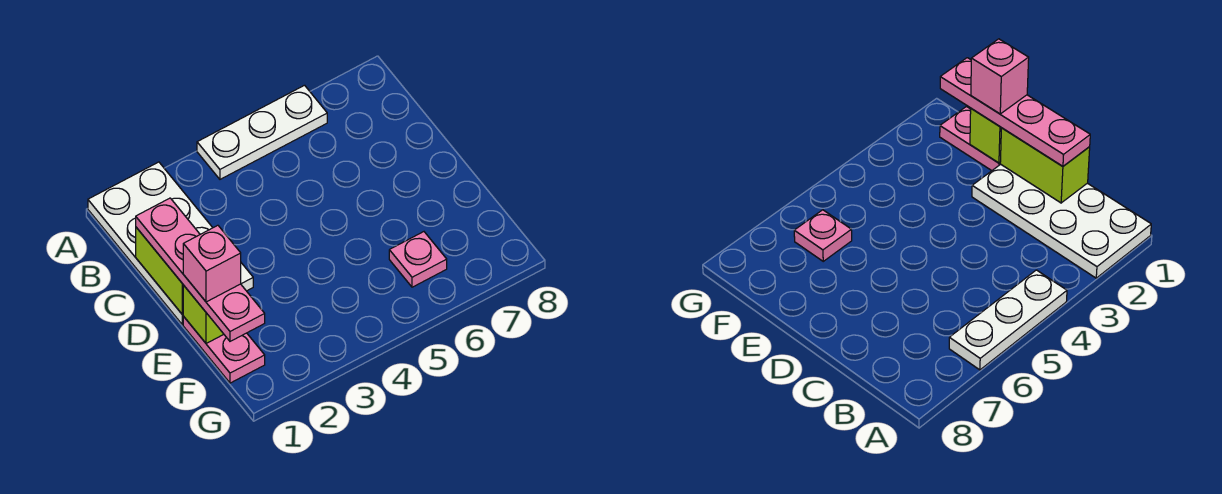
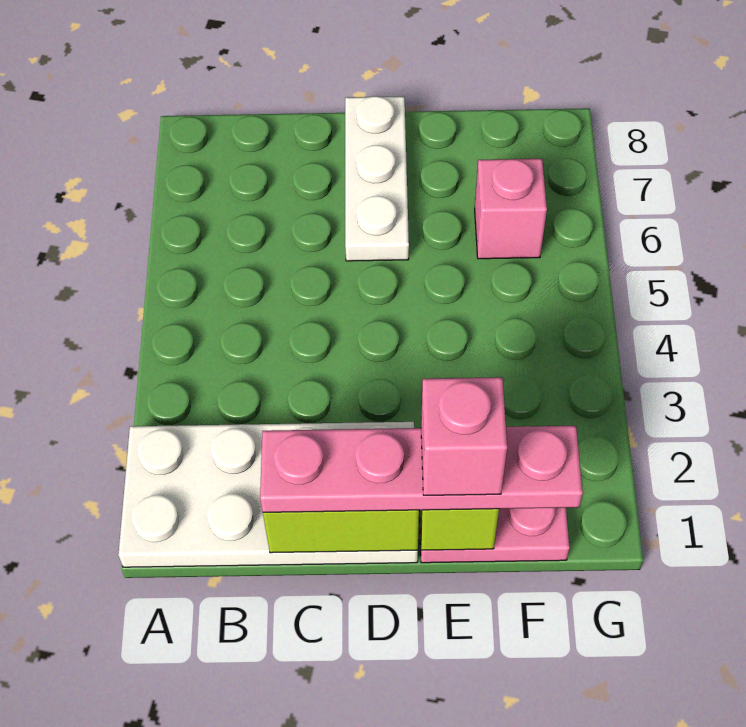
white 1x3 plate [197,85,327,179] -> white 1x3 plate moved to [345,96,409,261]
pink 1x1 plate [389,232,447,287] -> pink 1x1 brick [475,159,547,259]

